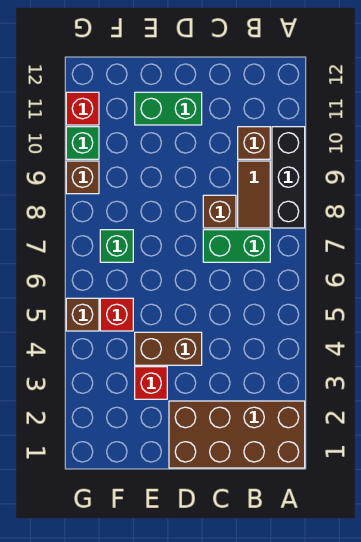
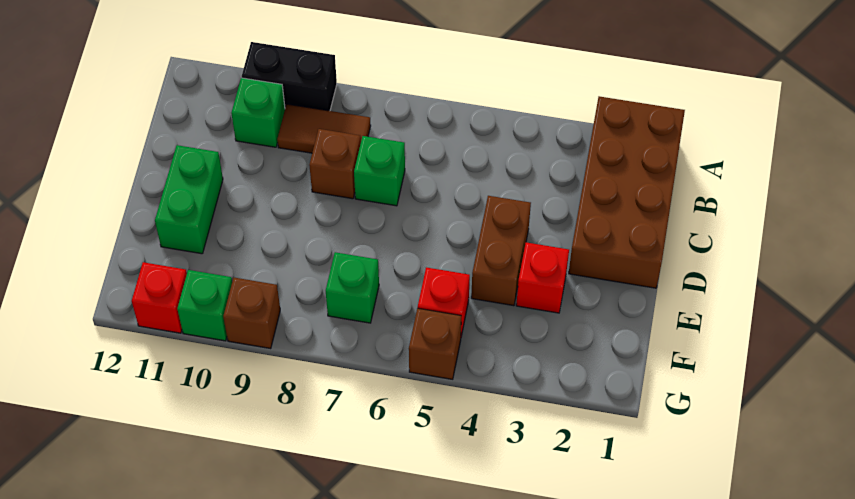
black 1x3 brick [272,127,305,228] -> black 1x2 brick [242,42,337,111]
green 1x2 brick [203,230,270,262] -> green 1x1 brick [354,136,405,206]
brown 1x1 brick [238,127,270,159] -> green 1x1 brick [231,78,285,147]

